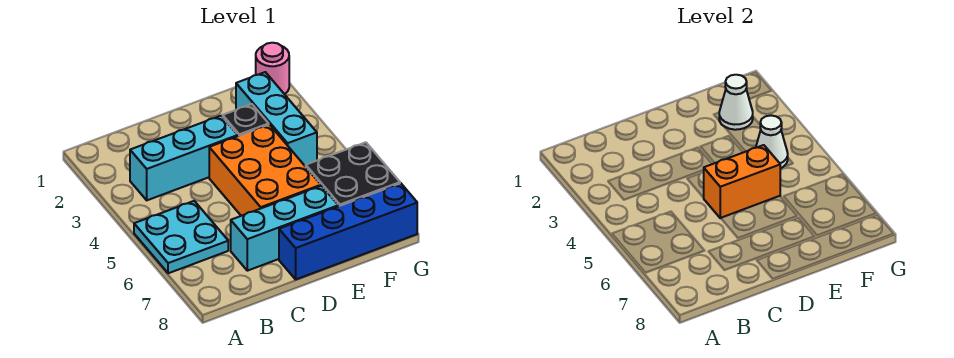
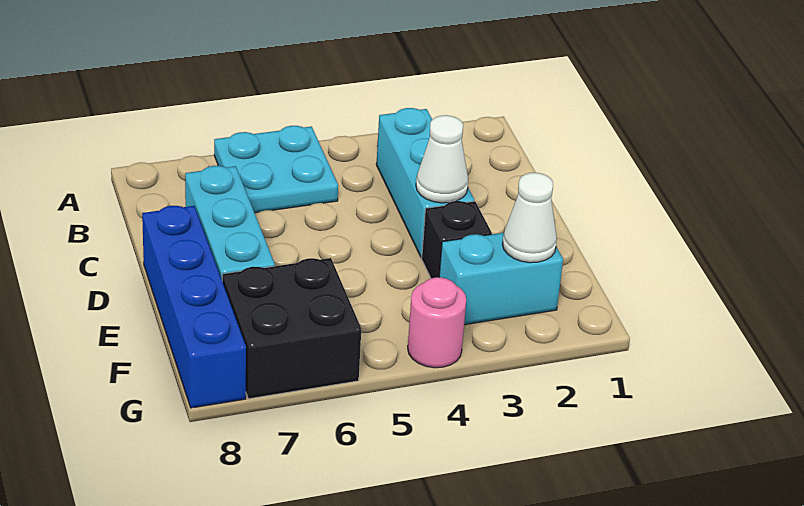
orange 2x3 brick [209,125,321,216] -> none
orange 1x2 brick [704,145,780,218] -> none
cyan 1x3 brick [236,72,317,167] -> cyan 1x2 brick [439,233,563,325]
white 1x1 cone [756,116,788,169] -> white 1x1 cone moved to [416,115,468,203]
pink 1x1 round brick [256,43,289,94] -> pink 1x1 round brick moved to [408,277,466,368]

